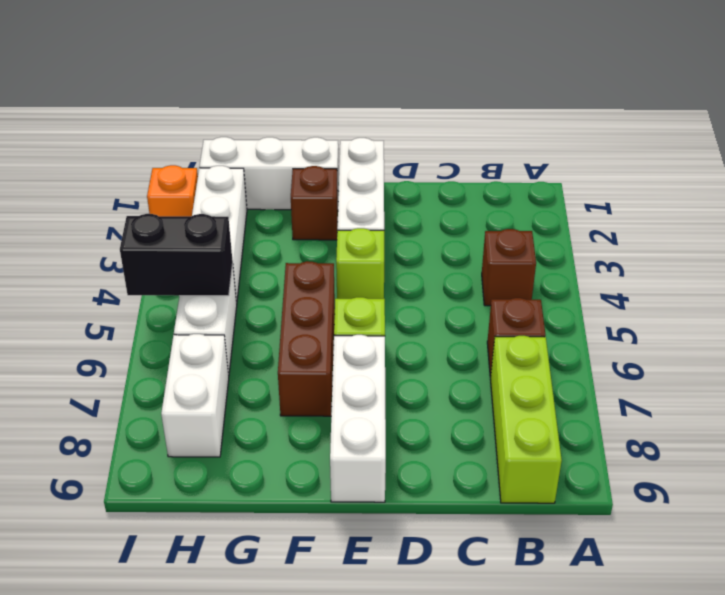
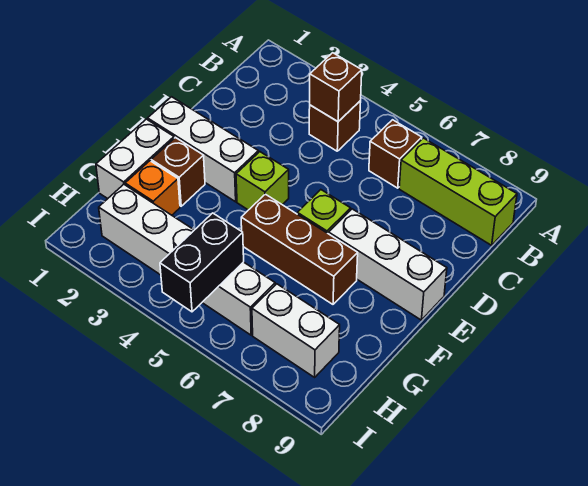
none -> brown 1x1 brick [310,53,362,121]
white 1x3 brick [200,137,339,210] -> white 1x2 brick [96,119,174,199]
orange 1x1 brick [147,165,198,216] -> orange 1x1 brick moved to [125,161,180,215]

